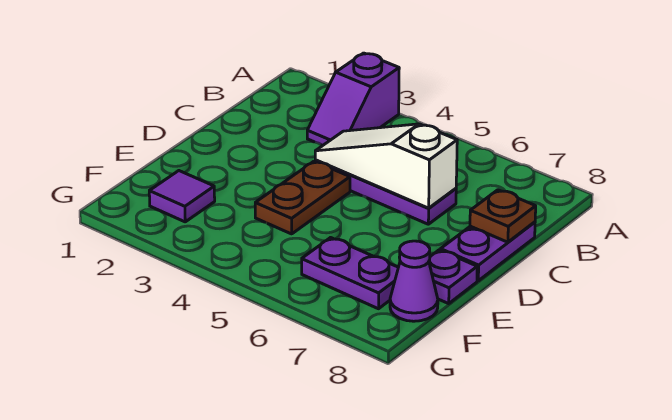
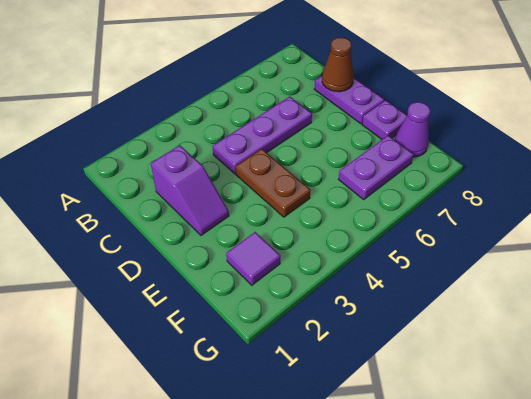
purple 1x2 slope [307,53,399,146] -> purple 1x2 slope moved to [151,145,229,235]
white 1x3 slope [315,124,457,208] -> none
brown 1x1 plate [470,190,536,242] -> brown 1x1 cone [322,38,354,92]

